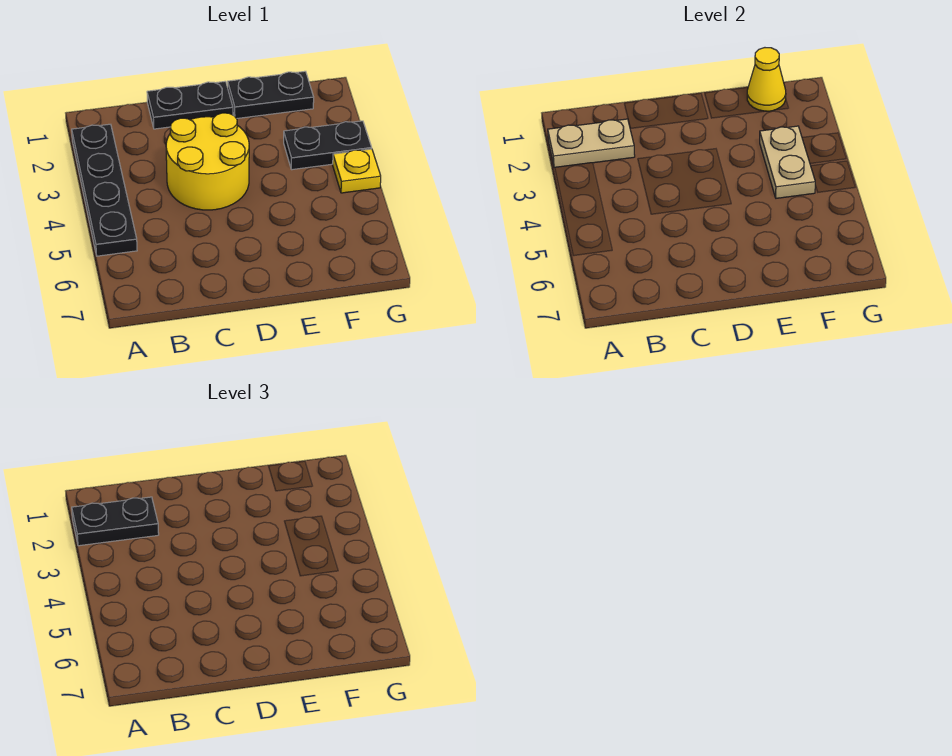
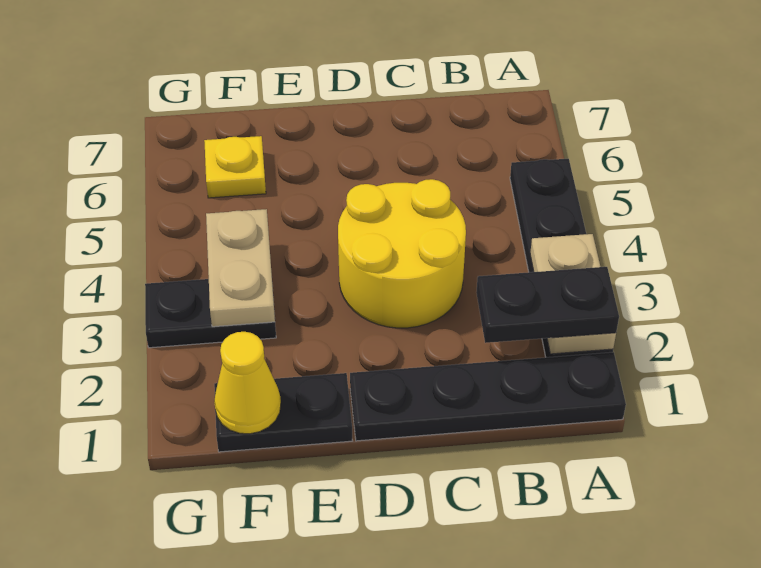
tan 1x2 plate [548,119,635,168] -> tan 1x2 plate turned to [530,234,616,354]
black 1x2 plate [147,81,233,129] -> black 1x4 plate [350,352,626,441]
yellow 1x1 plate [333,149,381,193] -> yellow 1x1 plate moved to [204,136,266,198]

